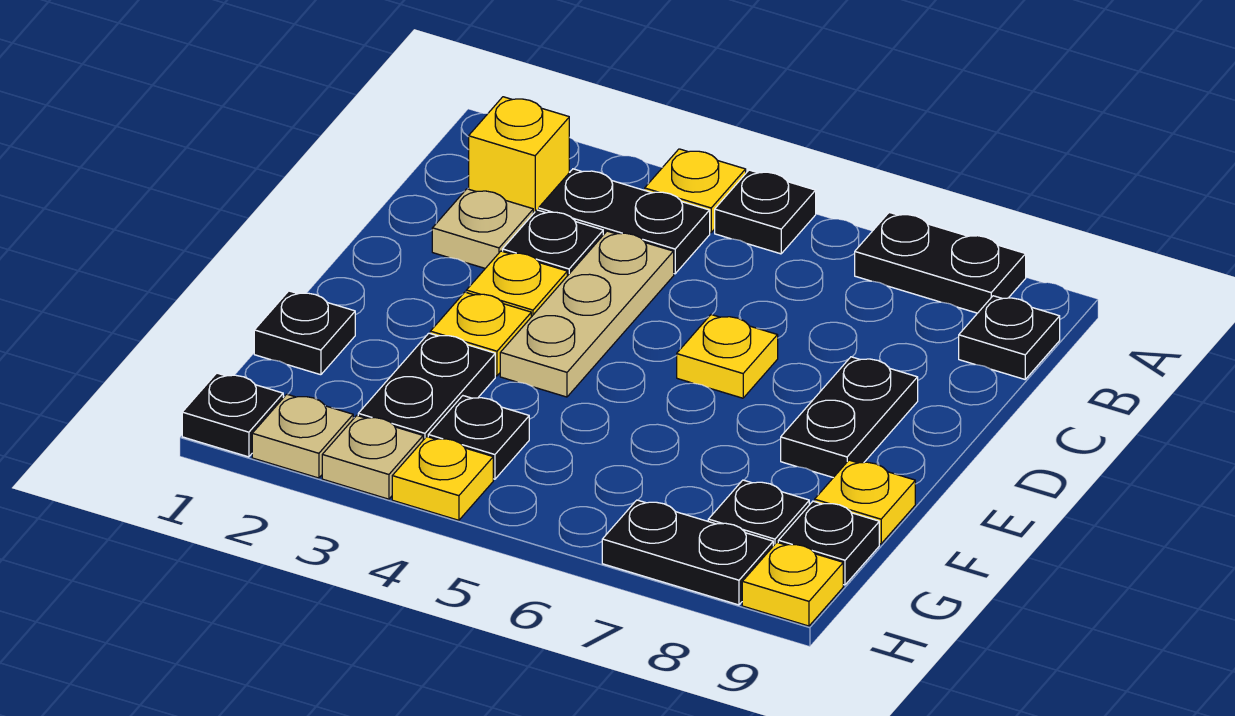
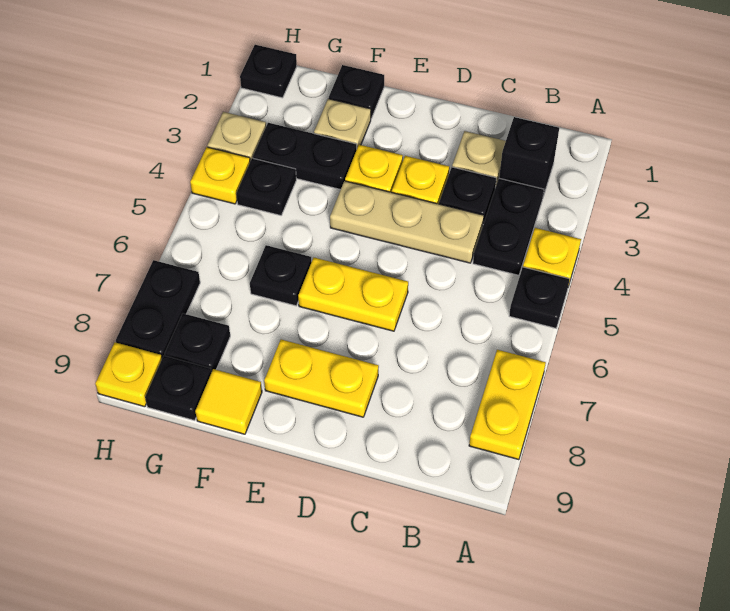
black 1x2 plate [855,212,1026,313] -> yellow 1x2 plate [469,350,546,460]
yellow 1x1 brick [469,97,569,214] -> black 1x1 brick [499,117,559,196]
black 1x1 plate [959,296,1060,379] -> black 1x1 plate moved to [250,245,311,306]
yellow 1x1 plate [677,315,778,398] -> yellow 1x2 plate [298,258,408,331]
black 1x2 plate [781,357,918,478] -> yellow 1x2 plate [264,339,379,417]
yellow 1x1 plate [815,460,915,544] -> yellow 1x1 tile [195,369,262,434]
tan 1x1 plate [252,394,353,478] -> tan 1x1 plate moved to [314,99,371,147]

